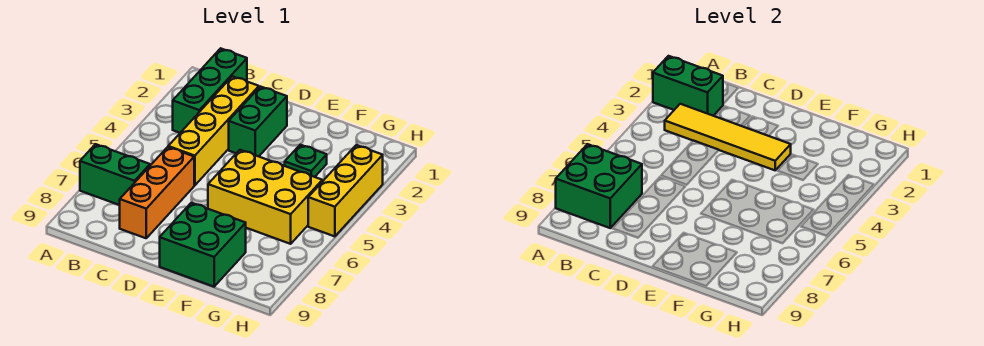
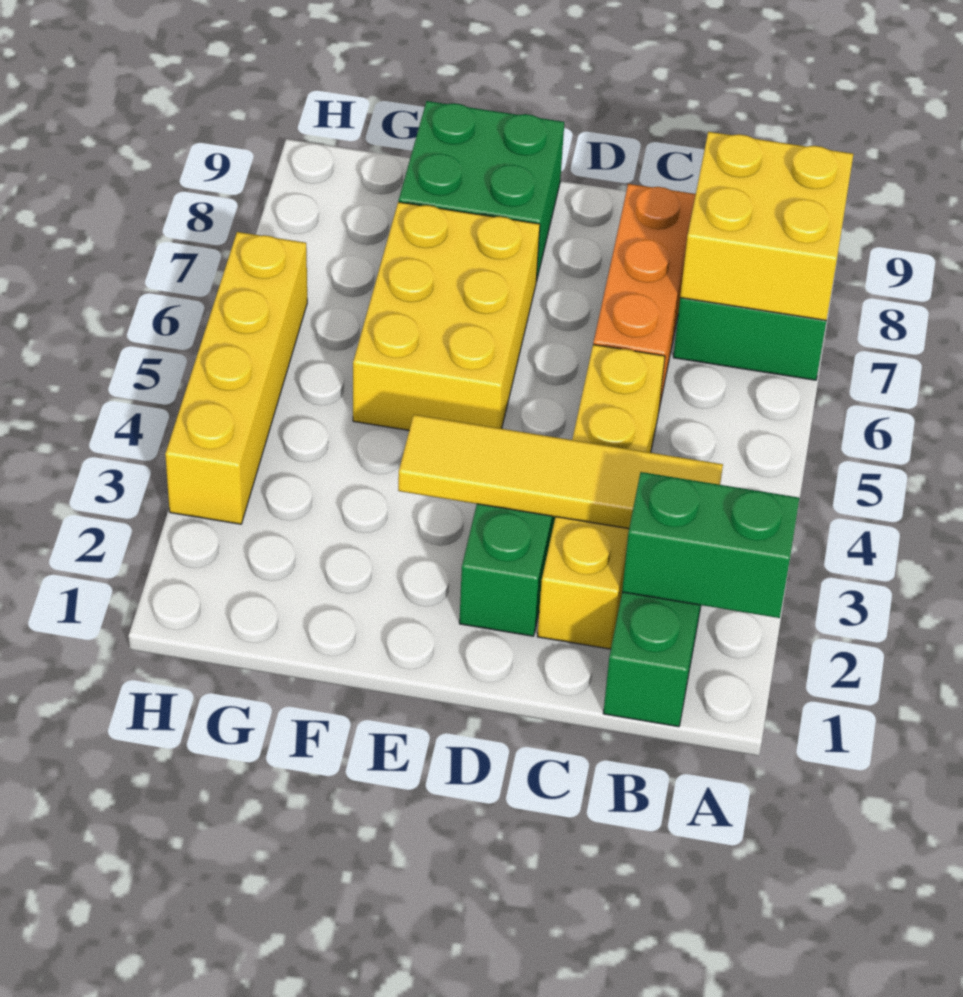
green 2x2 brick [556,144,642,228] -> yellow 2x2 brick [680,132,853,321]
yellow 2x3 brick [208,150,322,244] -> yellow 2x3 brick turned to [353,202,540,430]
green 1x1 plate [285,145,327,177] -> none
yellow 1x3 brick [308,145,383,236] -> yellow 1x4 brick [165,232,307,524]

